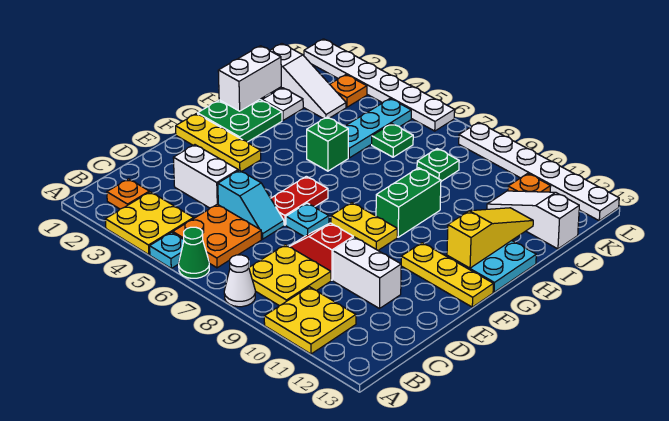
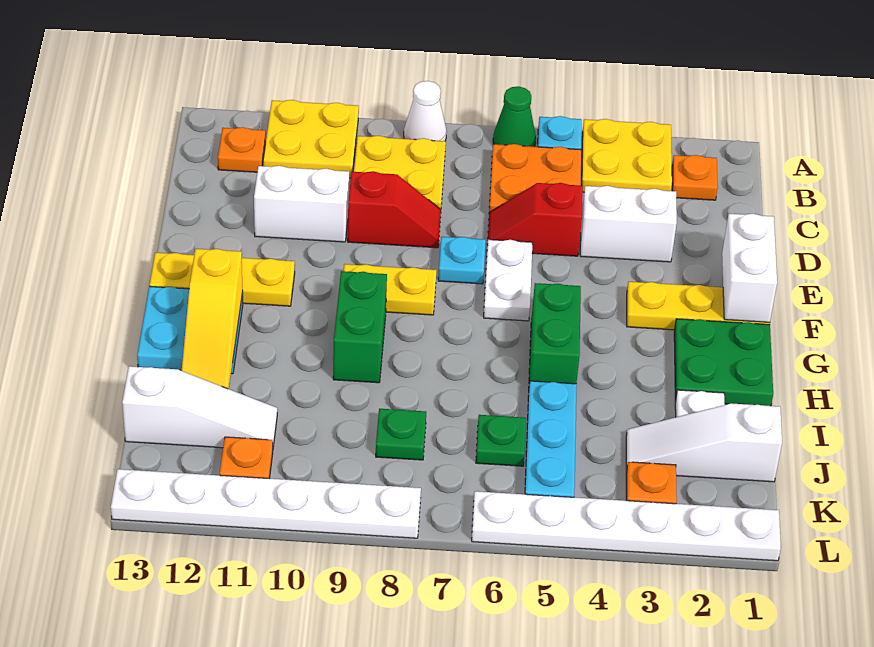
none -> orange 1x1 plate [218,127,265,172]
cyan 1x2 slope [218,170,284,239] -> red 1x2 slope [487,183,583,256]
red 1x2 plate [271,176,328,225] -> white 1x2 plate [484,240,532,321]
white 1x2 brick [218,46,281,111] -> white 1x2 brick moved to [722,214,777,322]
green 1x1 brick [307,117,348,171] -> green 1x2 brick [529,283,581,384]

